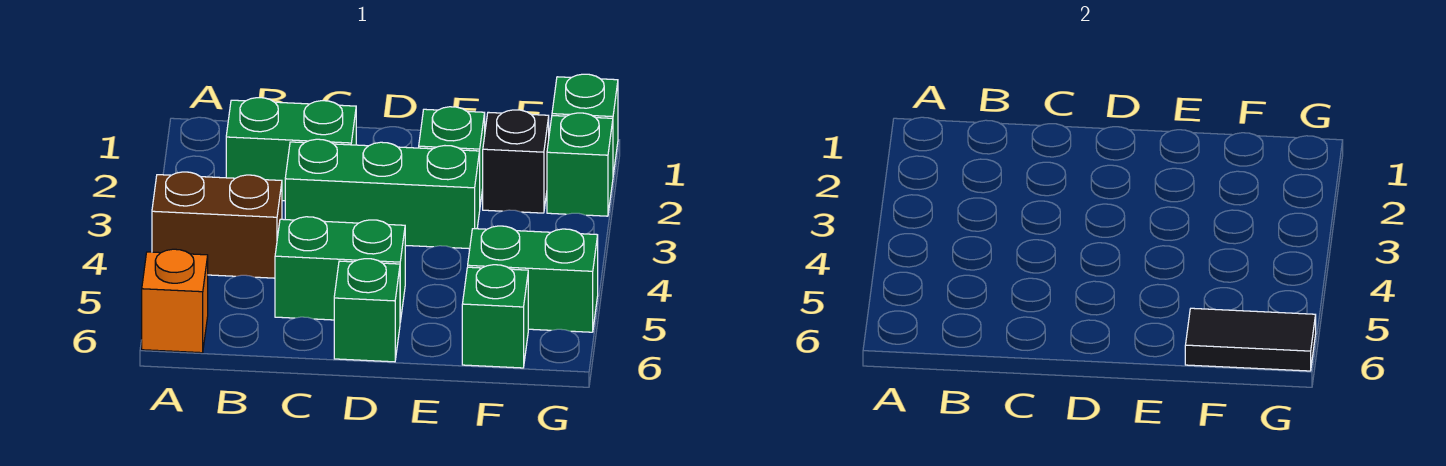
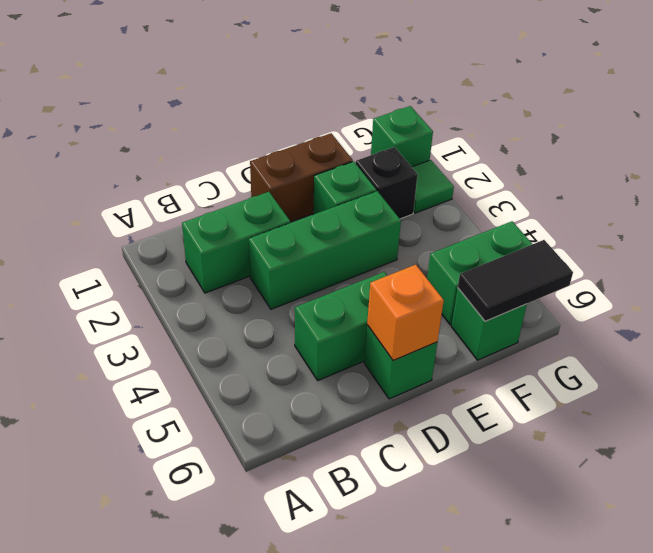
brown 1x2 brick [152,172,282,278] -> brown 1x2 brick moved to [250,133,353,222]
orange 1x1 brick [142,249,208,353] -> orange 1x1 brick moved to [367,265,444,361]
green 1x1 brick [547,113,613,216] -> green 1x1 tile [412,160,454,213]

